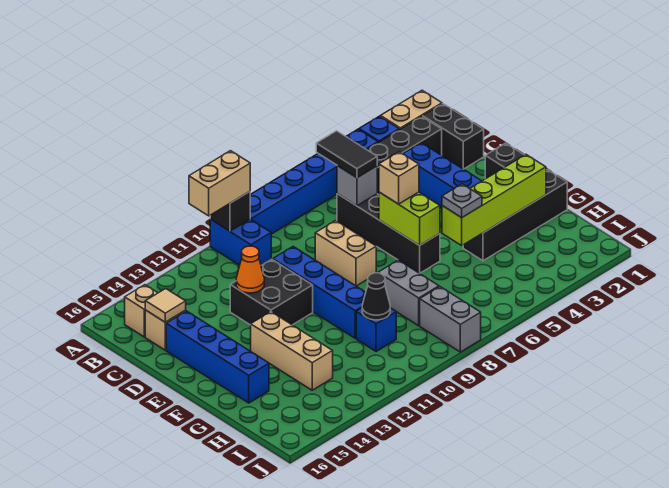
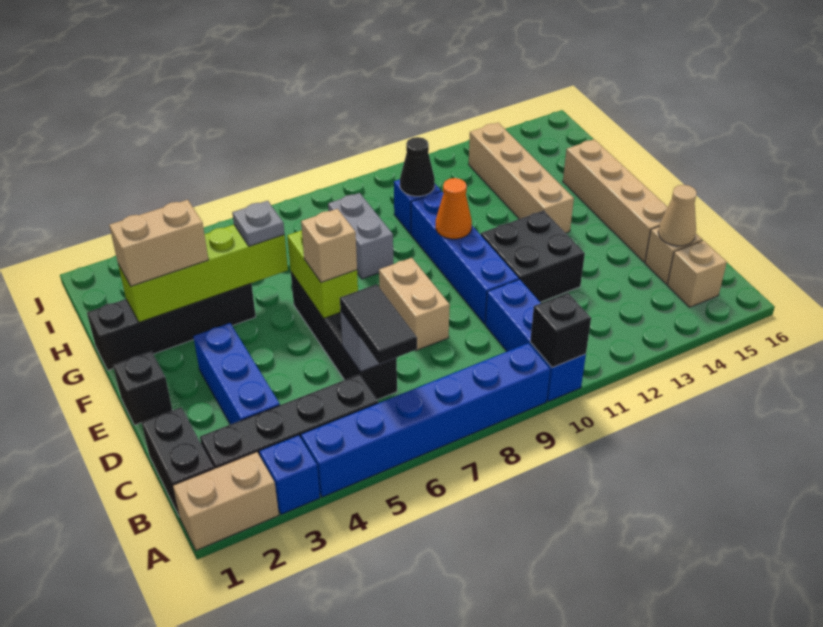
blue 1x2 brick [210,219,271,265] -> blue 1x3 brick [485,279,586,402]
tan 1x2 brick [189,151,250,216] -> tan 1x2 brick moved to [109,200,208,286]
tan 1x1 tile [145,289,186,322] -> tan 1x1 cone [658,185,697,246]
orange 1x1 cone [236,246,264,293] -> orange 1x1 cone moved to [436,178,472,239]
blue 1x4 brick [166,311,269,403] -> tan 1x4 brick [563,139,668,262]
tan 1x3 brick [251,312,333,390] -> tan 1x4 brick [469,123,574,233]
grey 1x2 brick [420,287,481,352] -> none

